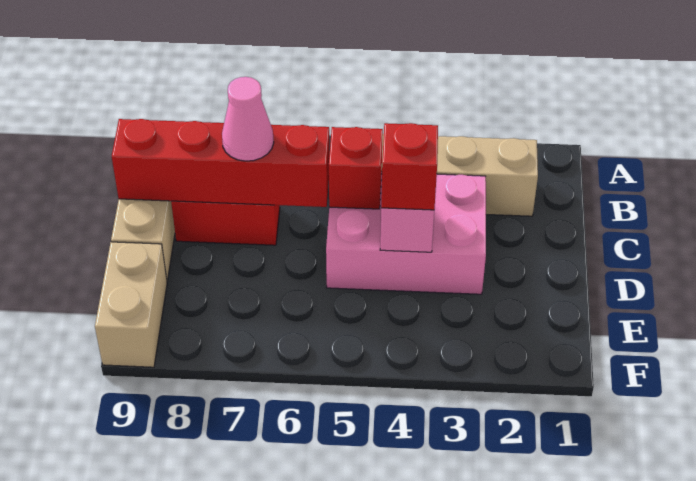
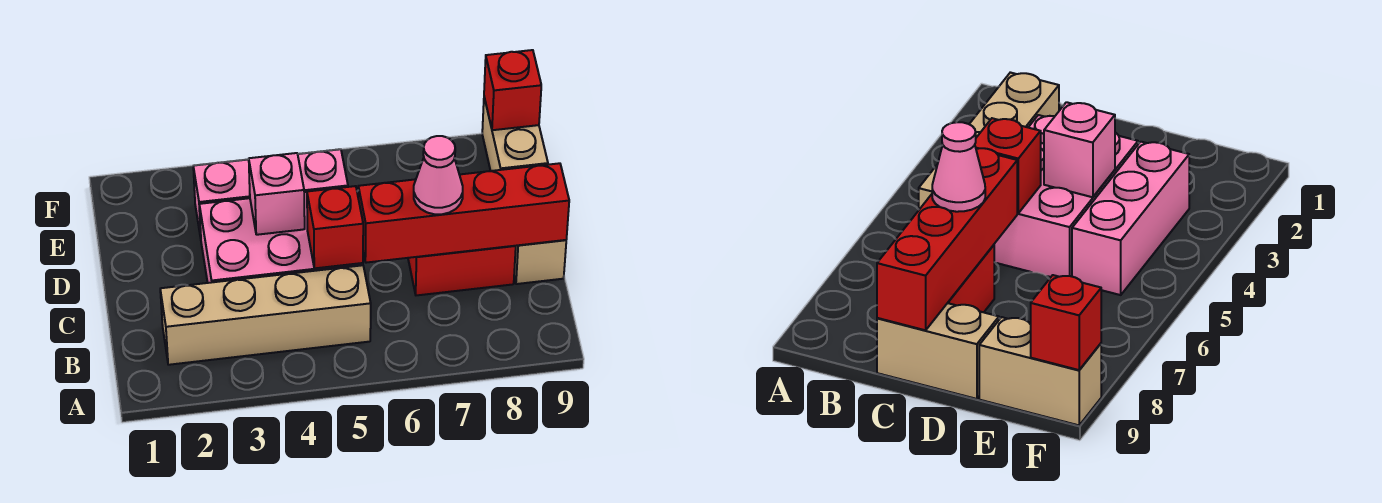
red 1x1 brick [381,123,438,210] -> red 1x1 brick moved to [484,50,541,130]
none -> pink 1x3 brick [193,149,348,238]

